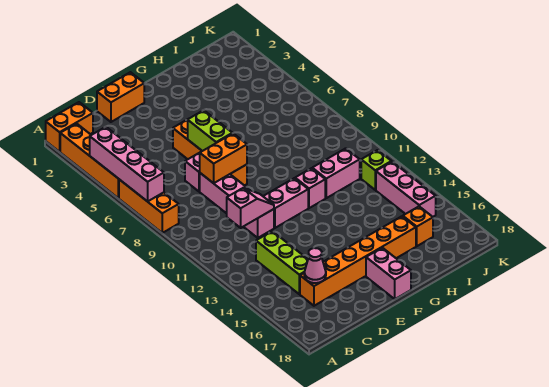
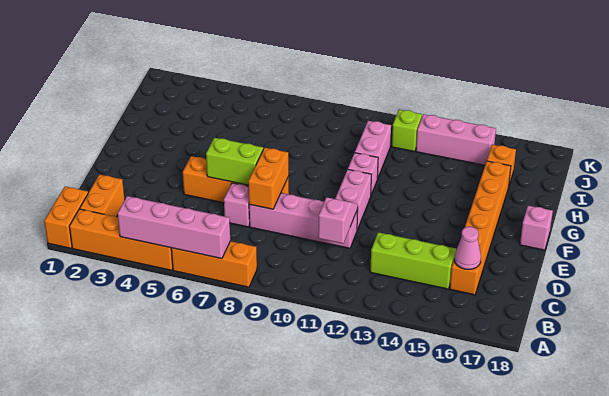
orange 1x2 brick [97,72,144,122] -> orange 1x2 brick moved to [80,174,125,217]
pink 1x2 brick [366,248,411,299] -> pink 1x1 brick [520,206,553,250]

